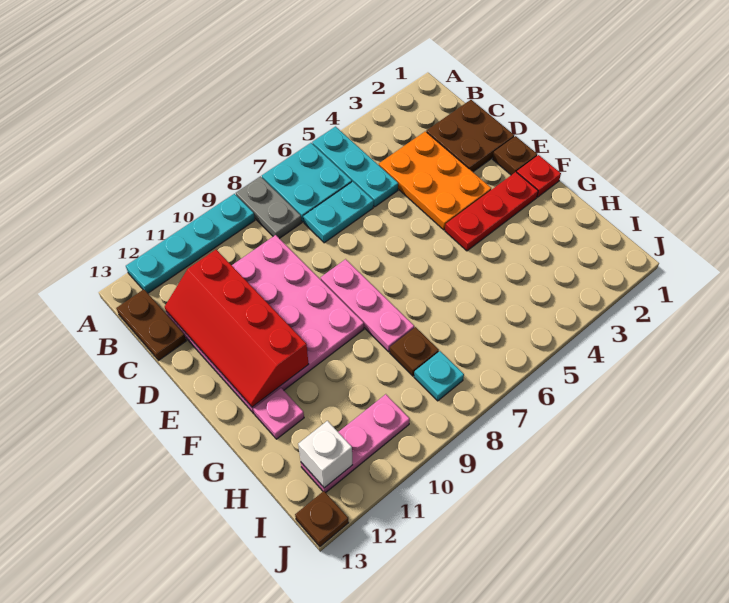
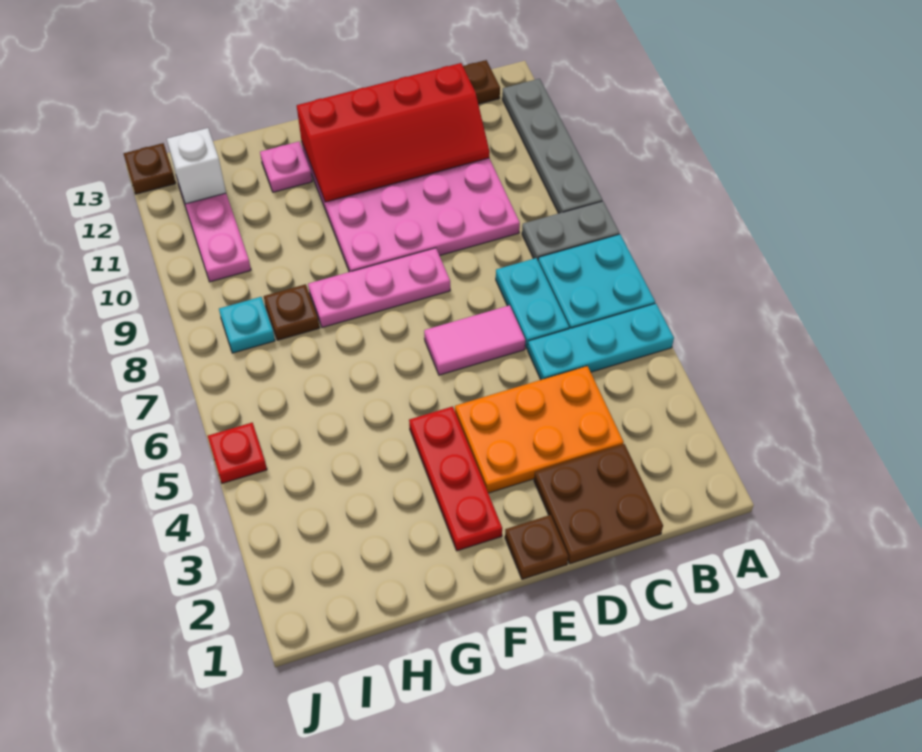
cyan 1x4 plate [126,194,255,293] -> grey 1x4 plate [502,79,602,213]
red 2x4 slope [165,250,309,407] -> red 2x4 slope turned to [297,63,490,202]
none -> pink 1x2 tile [424,305,525,375]
red 1x1 plate [517,155,561,197] -> red 1x1 plate moved to [208,423,267,483]

